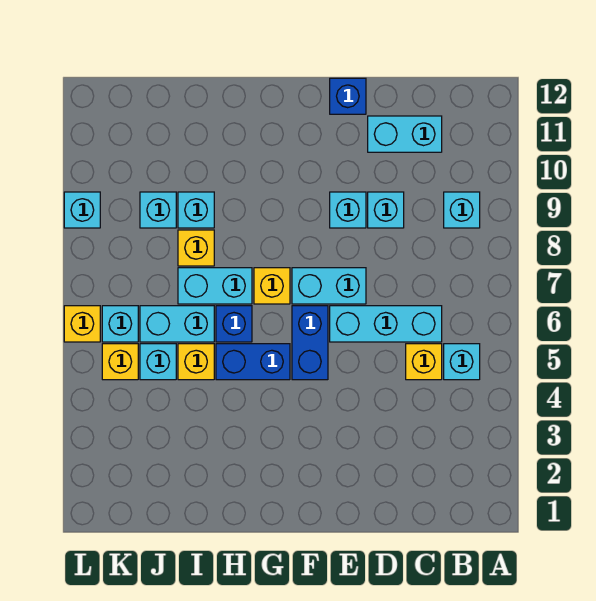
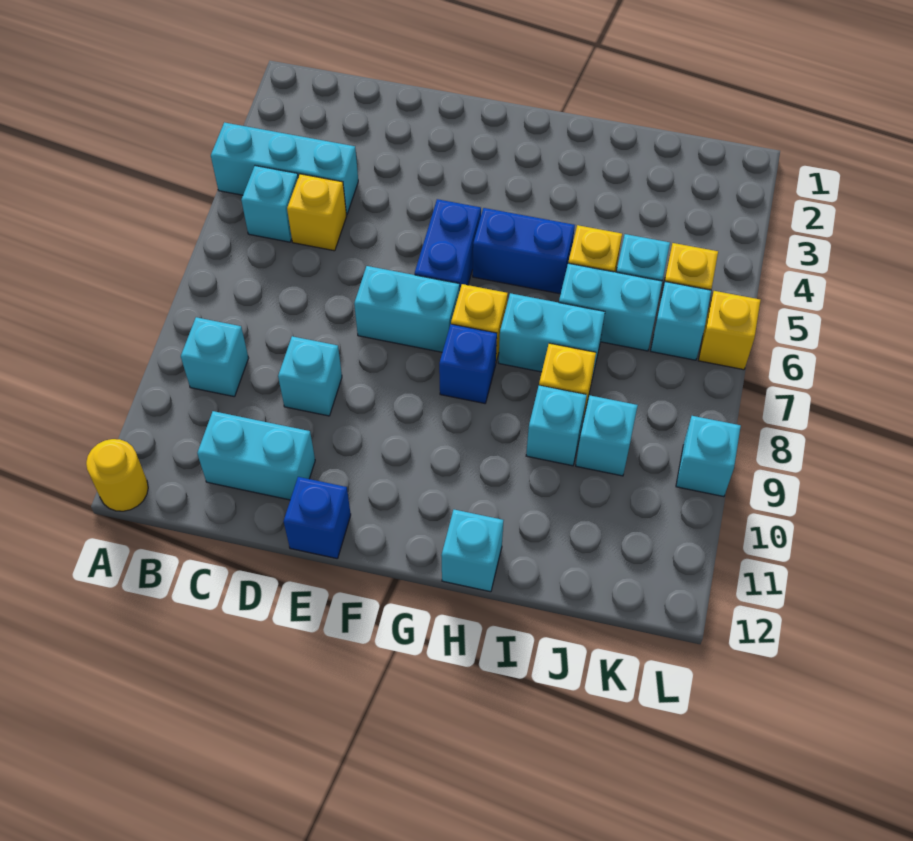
none -> yellow 1x1 round brick [86,439,148,511]
cyan 1x3 brick [330,306,442,342] -> cyan 1x3 brick moved to [211,122,358,215]
cyan 1x1 brick [330,192,366,228] -> cyan 1x1 brick moved to [441,510,504,592]
blue 1x1 brick [216,306,252,342] -> blue 1x1 brick moved to [439,324,497,403]

